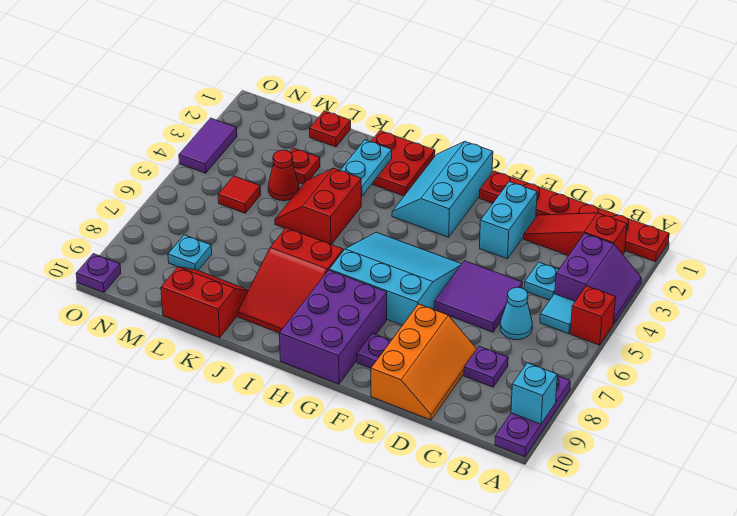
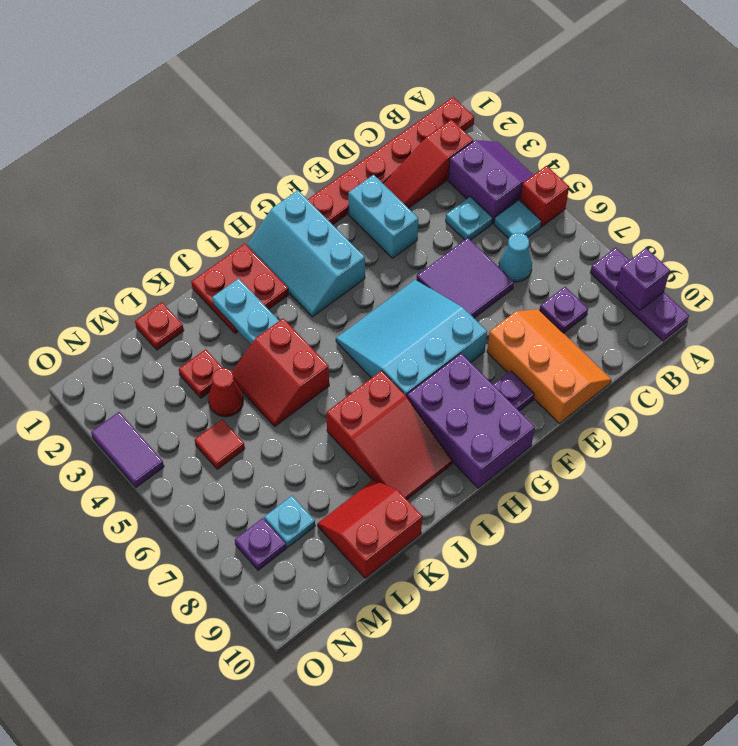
cyan 1x1 brick [511,363,557,424] -> purple 1x1 brick [616,248,670,310]
purple 1x1 plate [76,254,121,292] -> purple 1x1 plate moved to [235,518,286,570]

